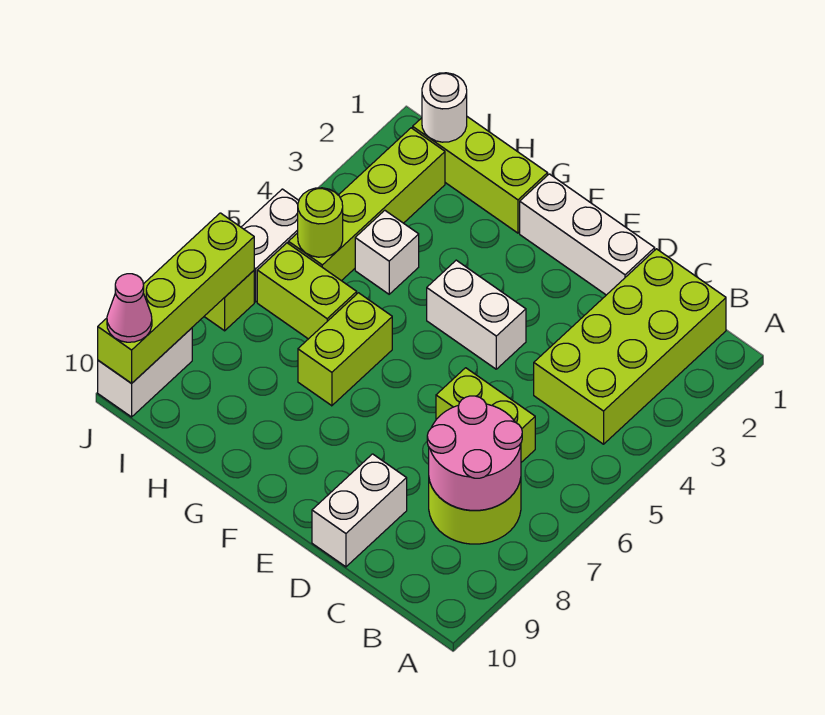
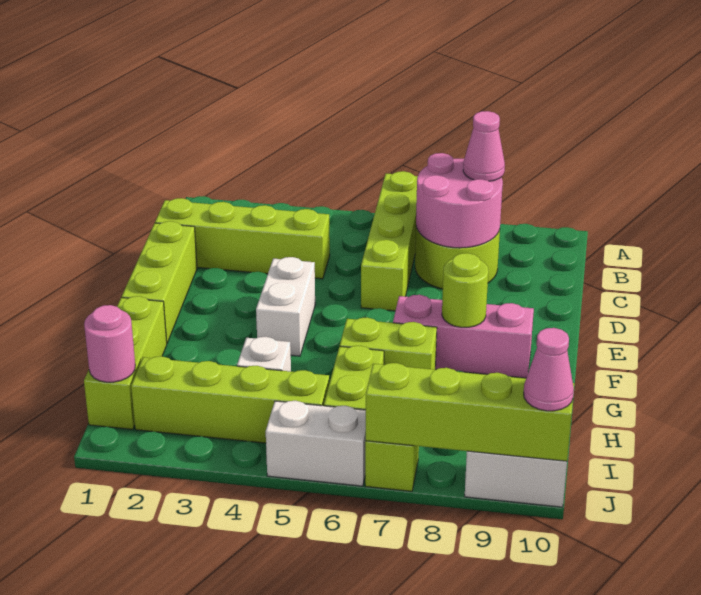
lime 2x4 brick [534,249,726,444] -> lime 1x4 brick [155,198,330,279]
none -> pink 1x1 cone [463,111,505,181]
lime 1x2 brick [436,368,535,462] -> lime 1x4 brick [361,171,418,311]
white 1x3 brick [520,174,655,295] -> lime 1x3 brick [122,221,197,343]
white 1x2 brick [312,454,407,567] -> none
none -> pink 1x3 brick [393,295,534,378]
white 1x1 round brick [422,73,467,142] -> pink 1x1 round brick [84,305,135,382]
lime 1x1 round brick [298,188,343,257] -> lime 1x1 round brick moved to [442,253,488,327]

